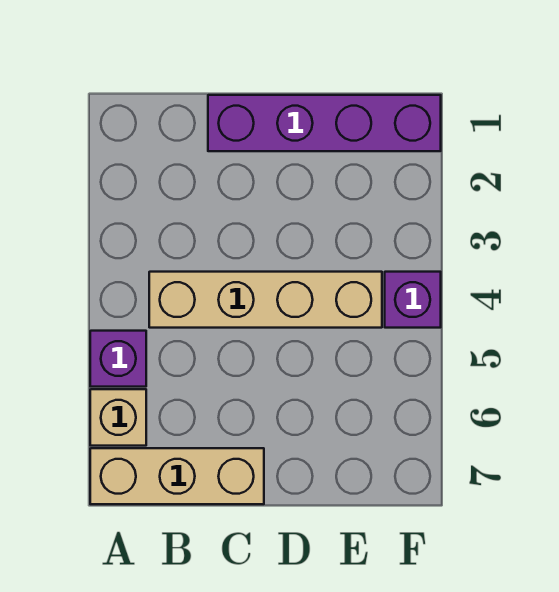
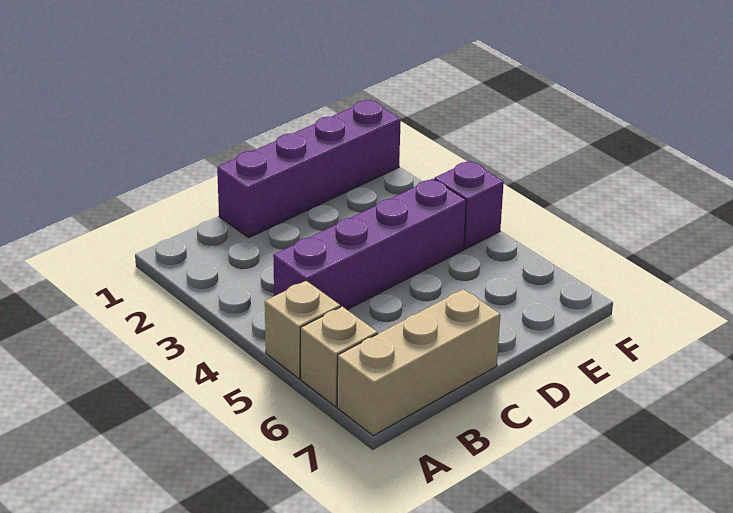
purple 1x1 brick [90,331,146,387] -> tan 1x1 brick [265,281,340,379]
tan 1x4 brick [149,272,382,328] -> purple 1x4 brick [273,179,466,310]

